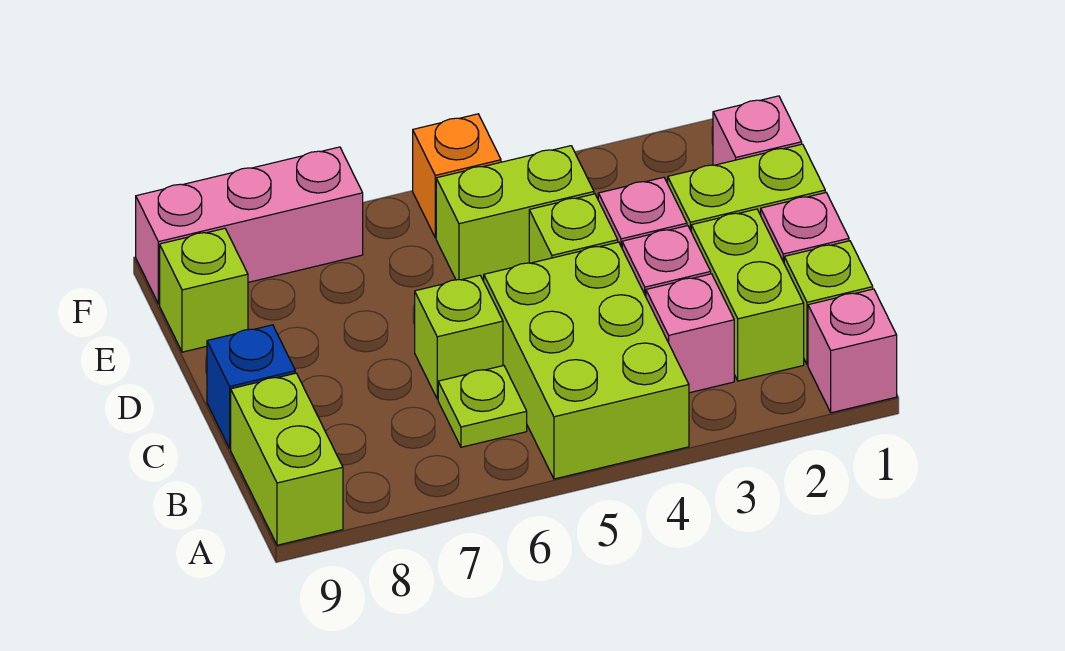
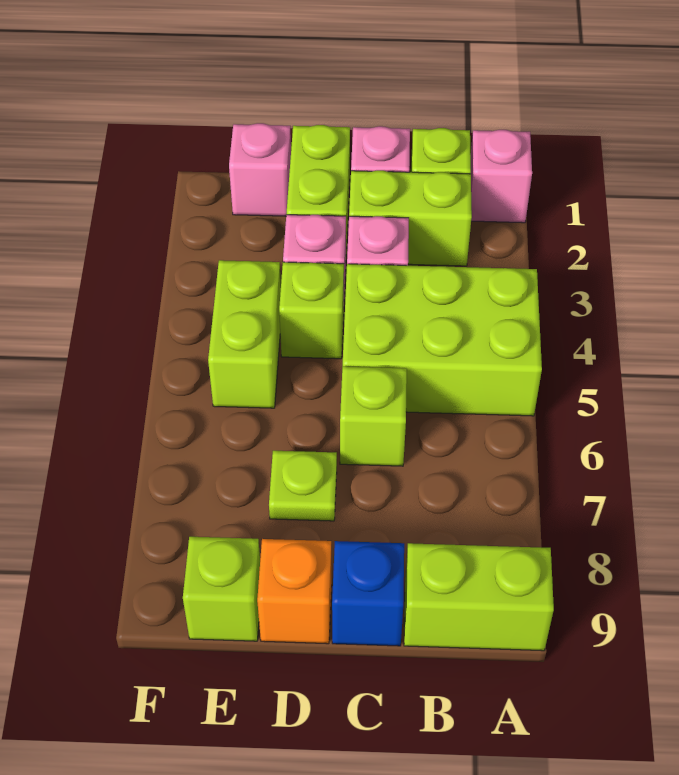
pink 1x1 brick [646,274,734,393] -> none
lime 1x1 plate [438,366,527,447] -> lime 1x1 plate moved to [269,451,337,521]
orange 1x1 brick [413,114,501,238] -> orange 1x1 brick moved to [257,539,332,644]
pink 1x3 brick [136,147,363,304] -> none

